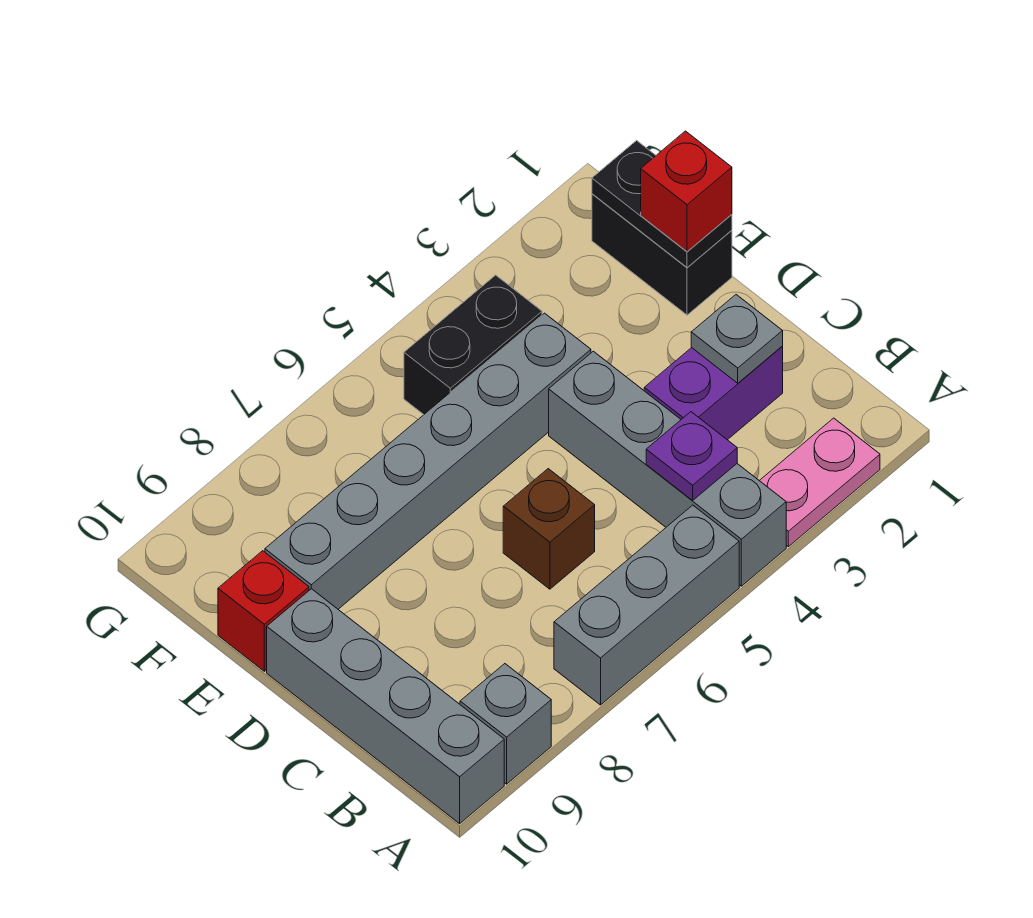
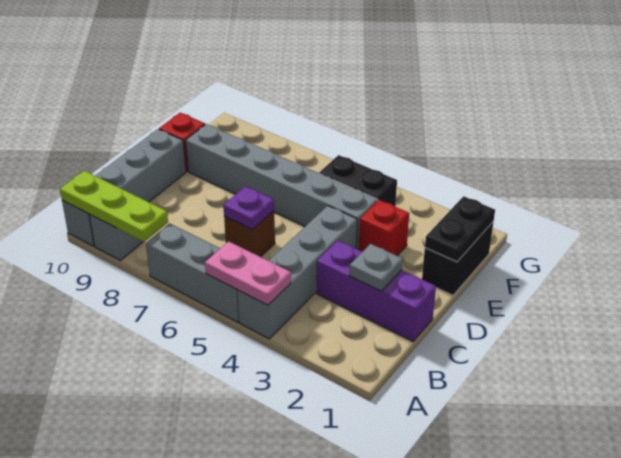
pink 1x2 plate [759,418,880,547] -> pink 1x2 plate moved to [205,241,291,305]
none -> lime 1x3 plate [60,171,168,242]
purple 1x1 plate [646,412,737,500] -> purple 1x1 plate moved to [223,186,274,230]
purple 1x2 brick [644,347,783,440] -> purple 1x3 brick [317,240,436,341]
red 1x1 brick [641,131,732,252] -> red 1x1 brick moved to [358,200,409,256]

